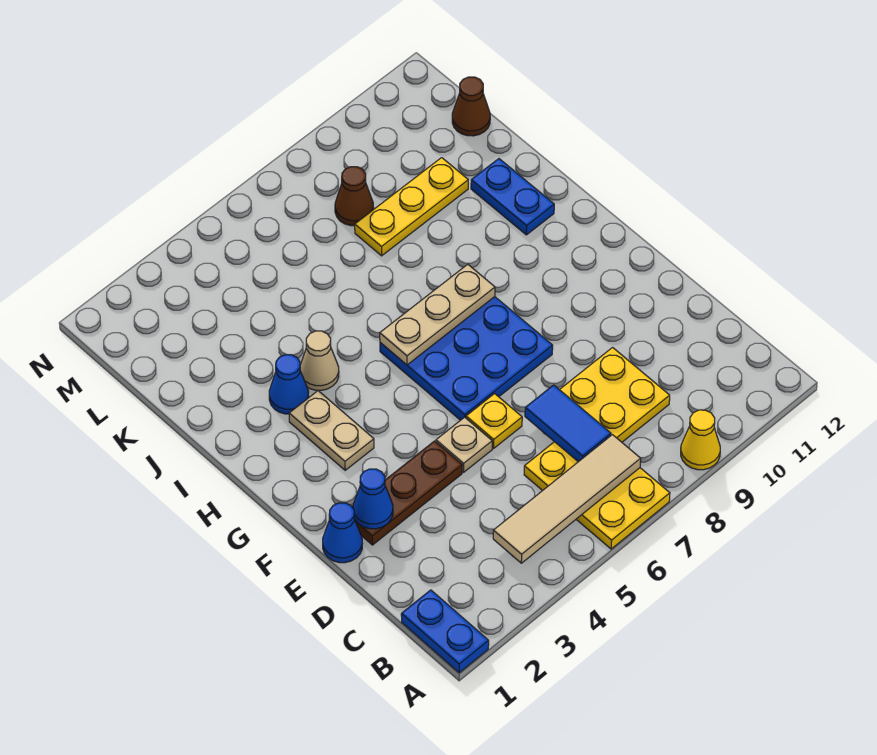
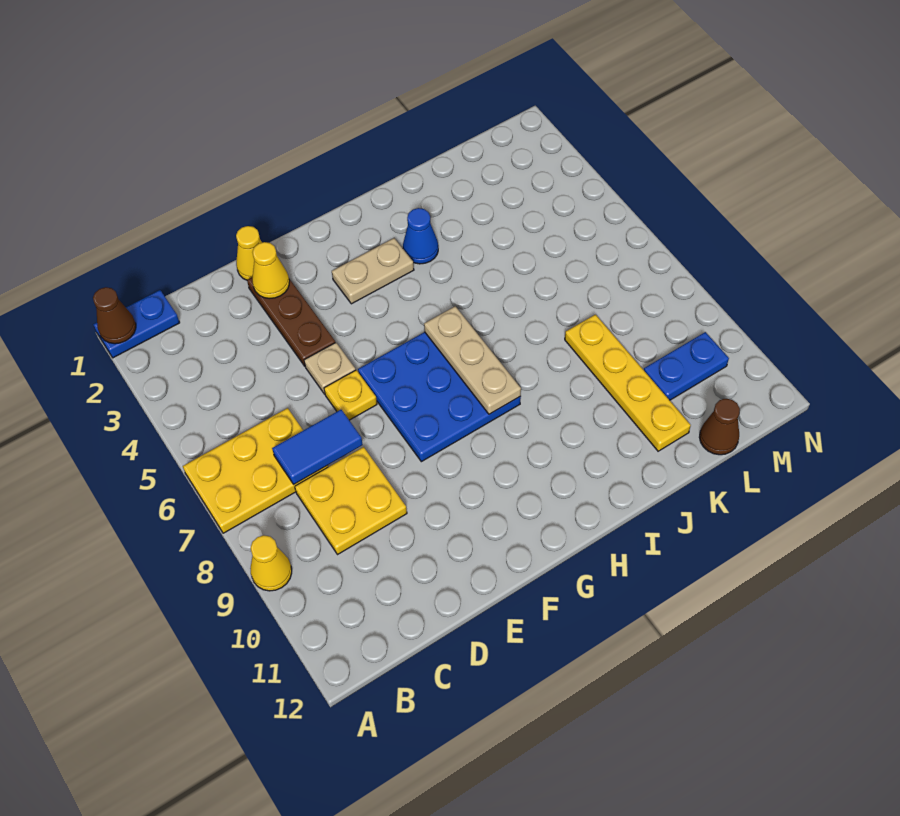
tan 1x4 tile [493,435,641,563] -> none
blue 1x1 cone [323,503,362,563] -> yellow 1x1 cone [236,226,262,280]
blue 1x1 cone [353,469,393,529] -> yellow 1x1 cone [252,242,289,299]
tan 1x1 cone [300,331,339,390] -> none
blue 1x2 plate [471,159,554,235] -> blue 1x2 plate moved to [644,332,729,400]
yellow 1x3 plate [355,158,468,256] -> yellow 1x4 plate [565,315,691,451]
brown 1x1 cone [335,167,374,226] -> brown 1x1 cone moved to [93,287,136,344]

